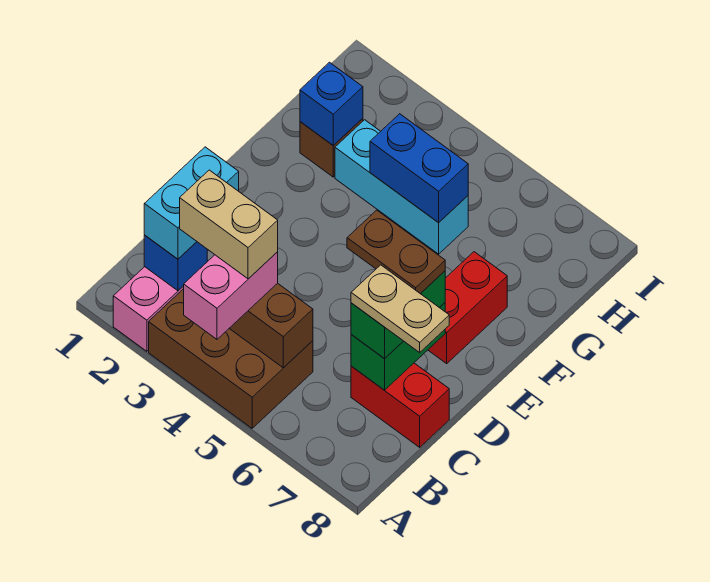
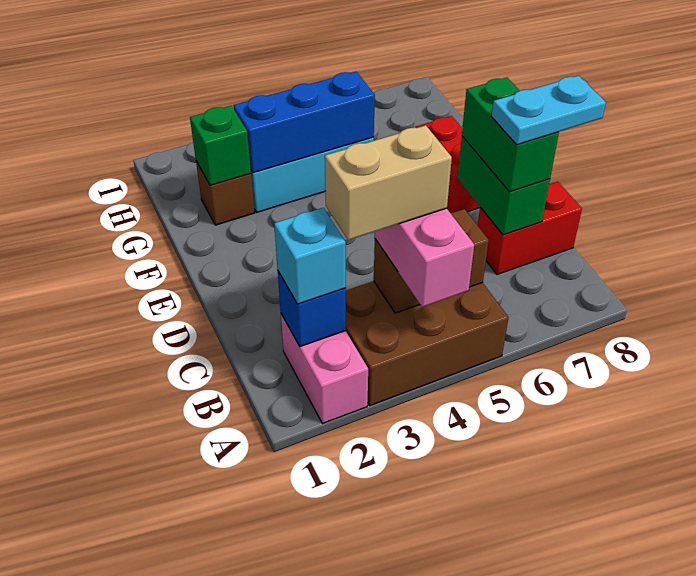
cyan 1x2 brick [144,147,239,259] -> cyan 1x1 brick [274,208,346,304]
tan 1x2 plate [351,265,449,352] -> cyan 1x2 plate [492,76,606,145]
brown 1x2 plate [347,210,445,294] -> none
blue 1x1 brick [300,62,363,145] -> green 1x1 brick [190,106,251,185]
blue 1x2 brick [370,114,468,223] -> blue 1x3 brick [234,72,375,173]

